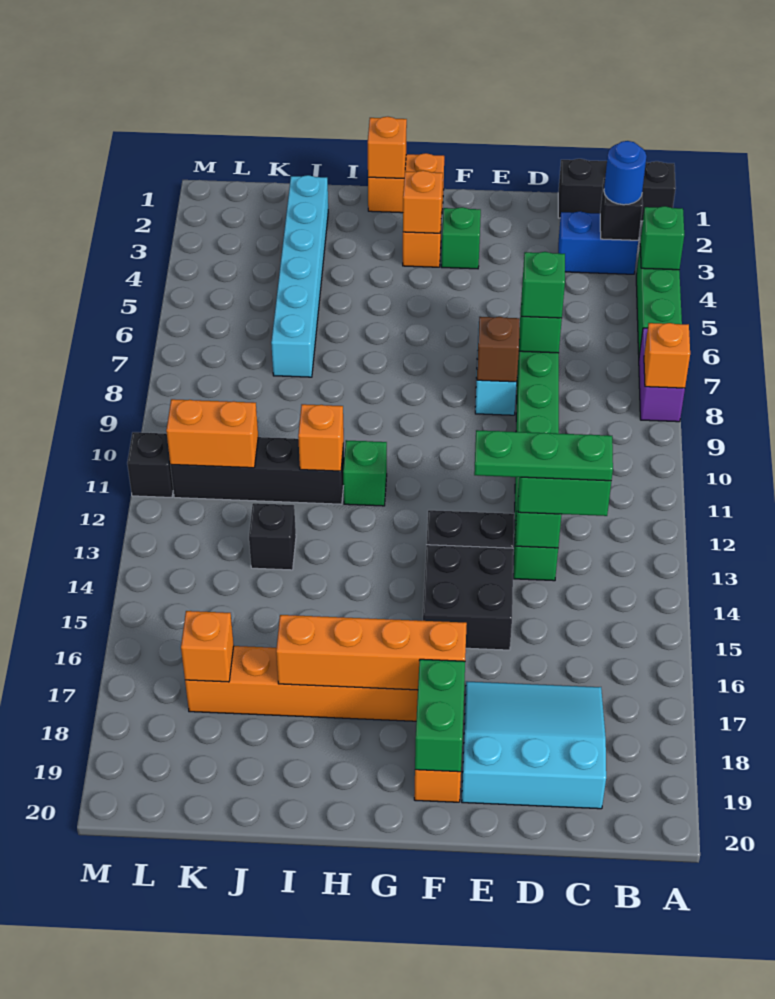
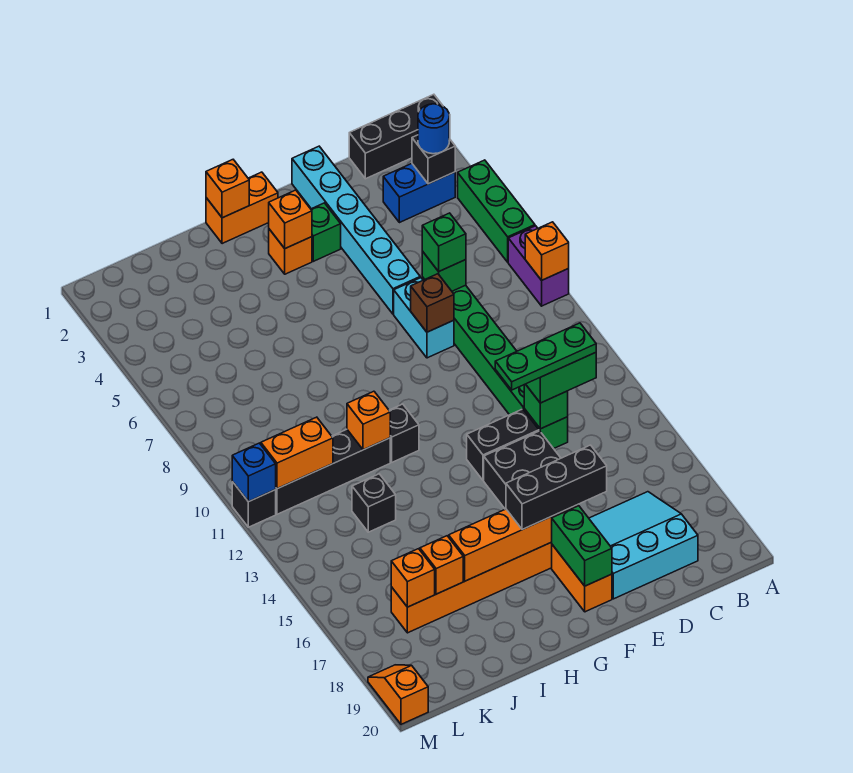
green 1x1 brick [640,206,684,270] -> none
none -> black 1x3 brick [506,445,607,530]
green 1x1 brick [343,440,387,506] -> black 1x1 brick [389,404,419,462]
cyan 1x6 brick [271,175,328,377] -> cyan 1x6 brick moved to [292,146,420,314]
none -> orange 1x1 brick [420,536,463,594]
none -> blue 1x1 brick [232,443,276,502]
none -> orange 1x2 slope [368,665,428,724]

